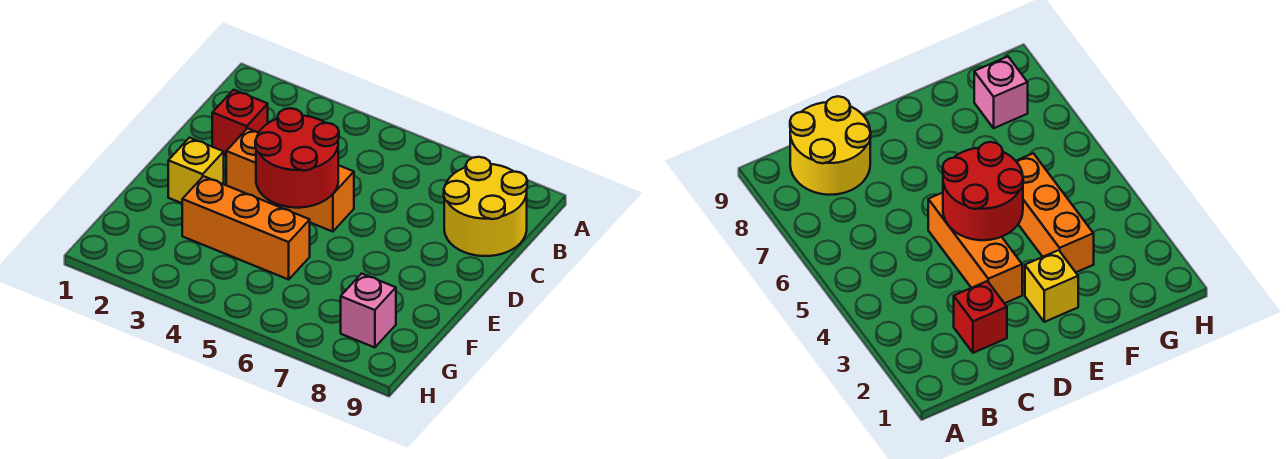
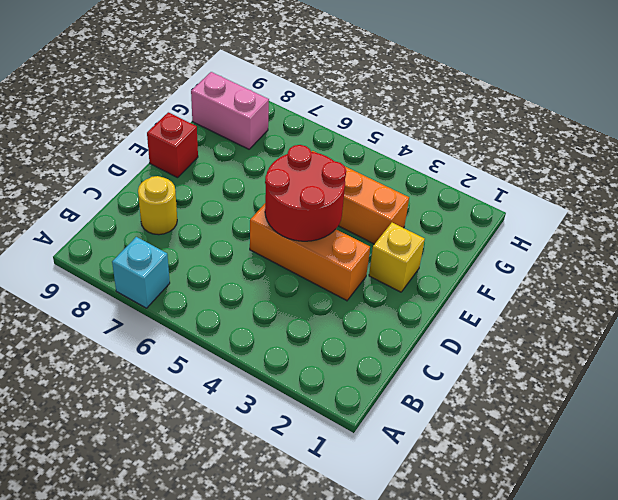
none -> cyan 1x1 brick [112,237,170,308]
yellow 2x2 round brick [444,157,527,256] -> yellow 1x1 round brick [138,176,177,235]
red 1x1 brick [212,90,268,155] -> red 1x1 brick moved to [147,112,198,178]
pink 1x1 brick [341,274,396,348] -> pink 1x2 brick [191,72,269,149]

